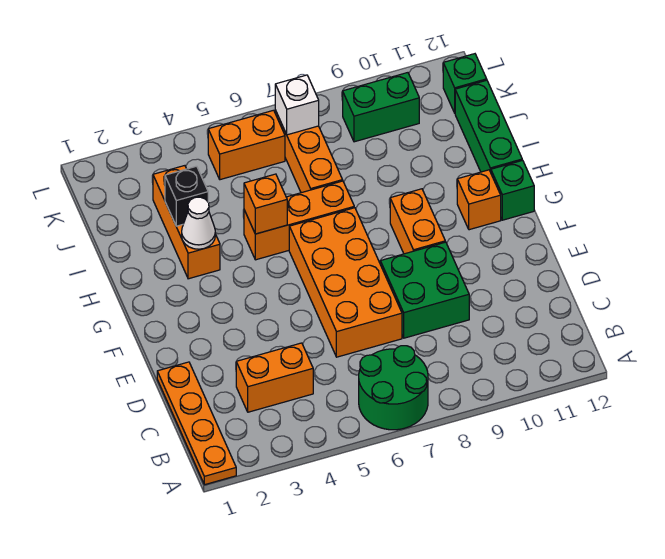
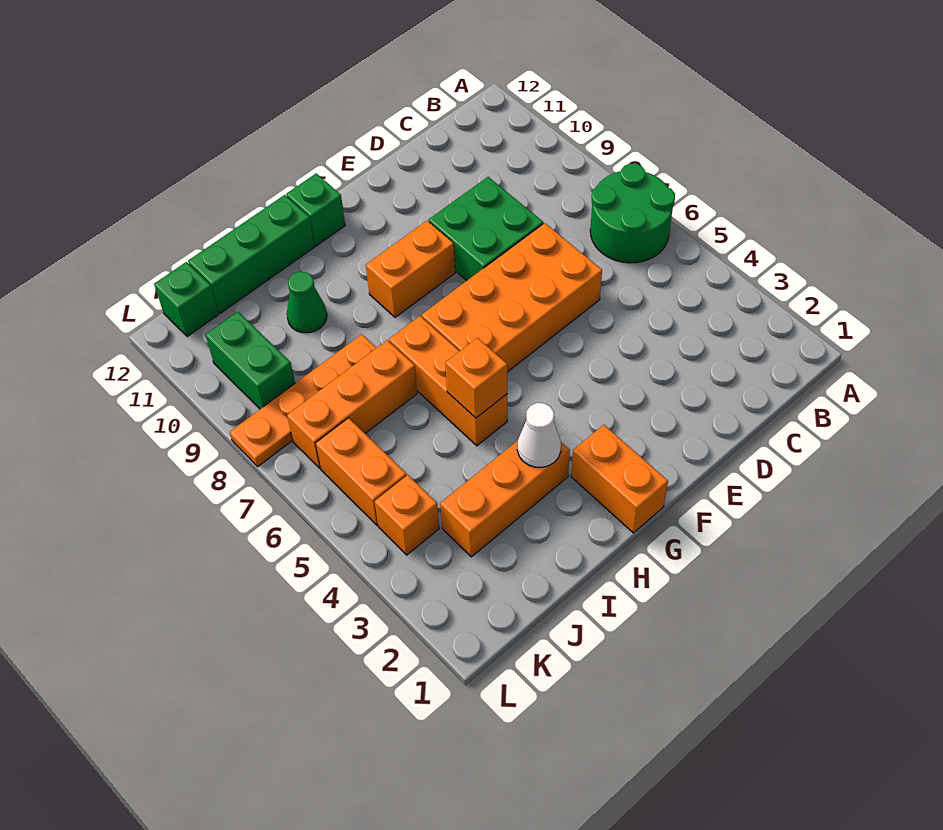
orange 1x4 plate [157,362,236,485] -> orange 1x4 plate moved to [230,334,376,466]
orange 1x2 brick [236,343,313,412] -> orange 1x2 brick moved to [571,425,668,533]
orange 1x1 brick [457,170,501,230] -> orange 1x1 brick moved to [375,475,439,555]
black 1x1 brick [165,166,208,226] -> none
none -> green 1x1 cone [287,272,327,333]
white 1x1 brick [275,75,319,135] -> none

